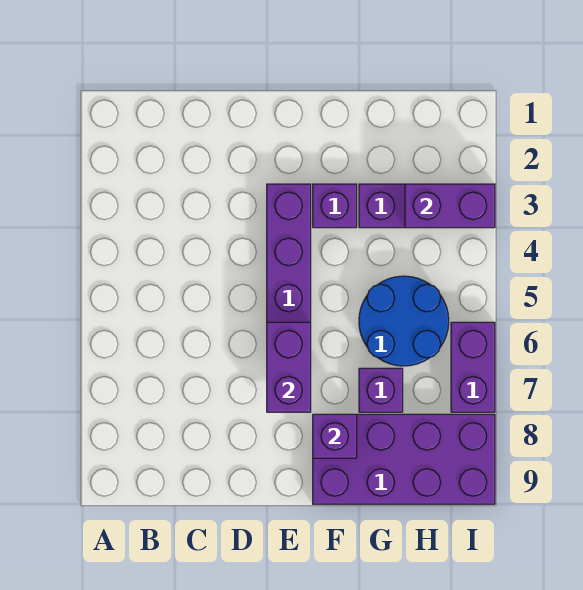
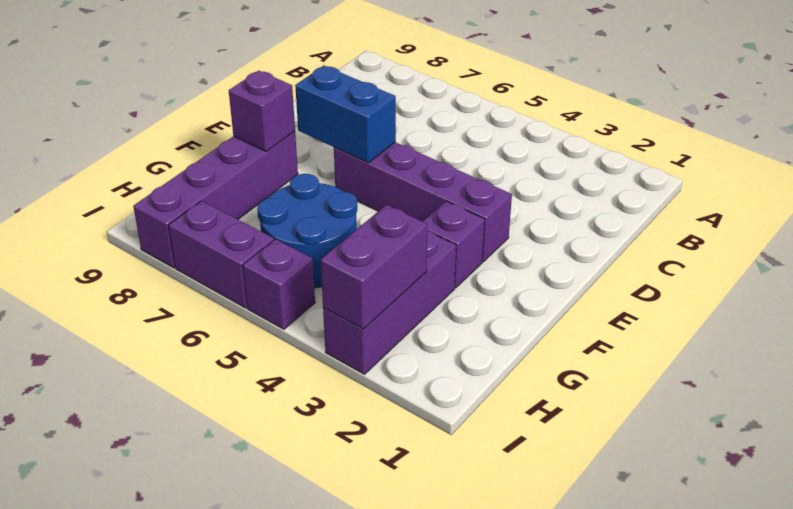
purple 1x2 brick [267,322,311,412] -> blue 1x2 brick [295,66,396,163]
purple 2x4 brick [313,414,495,504] -> purple 1x4 brick [133,131,298,268]
purple 1x1 brick [359,368,403,412] -> purple 1x1 brick moved to [243,239,315,329]

